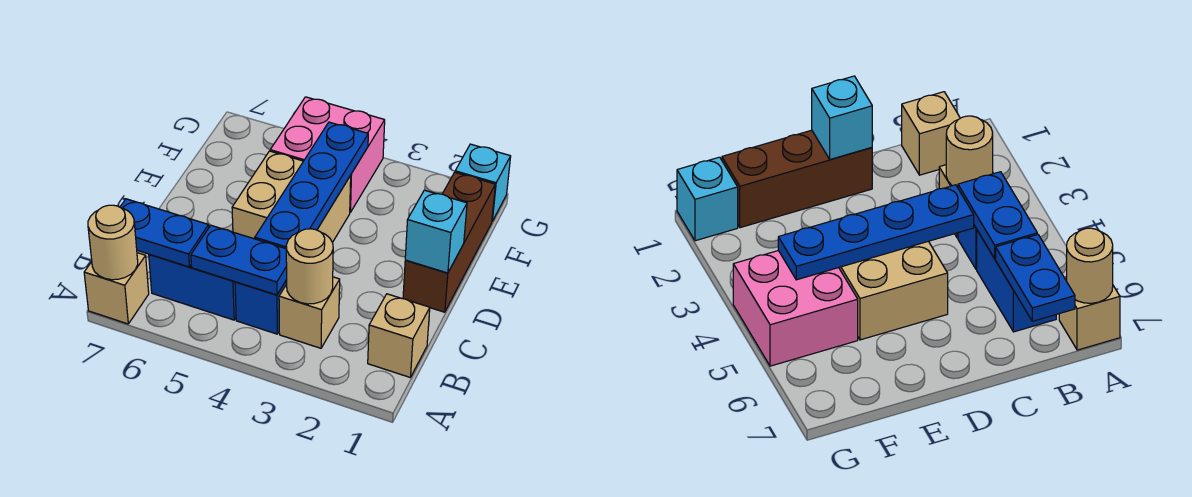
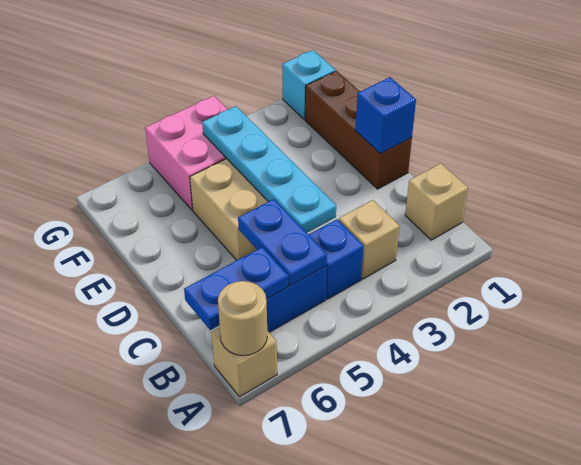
tan 1x1 round brick [286,229,333,304] -> none
blue 1x2 plate [191,225,287,295] -> blue 1x2 plate turned to [238,199,327,286]
blue 1x4 plate [255,122,368,249] -> cyan 1x4 plate [202,106,336,233]
cyan 1x1 brick [405,190,467,273] -> blue 1x1 brick [355,77,416,153]

